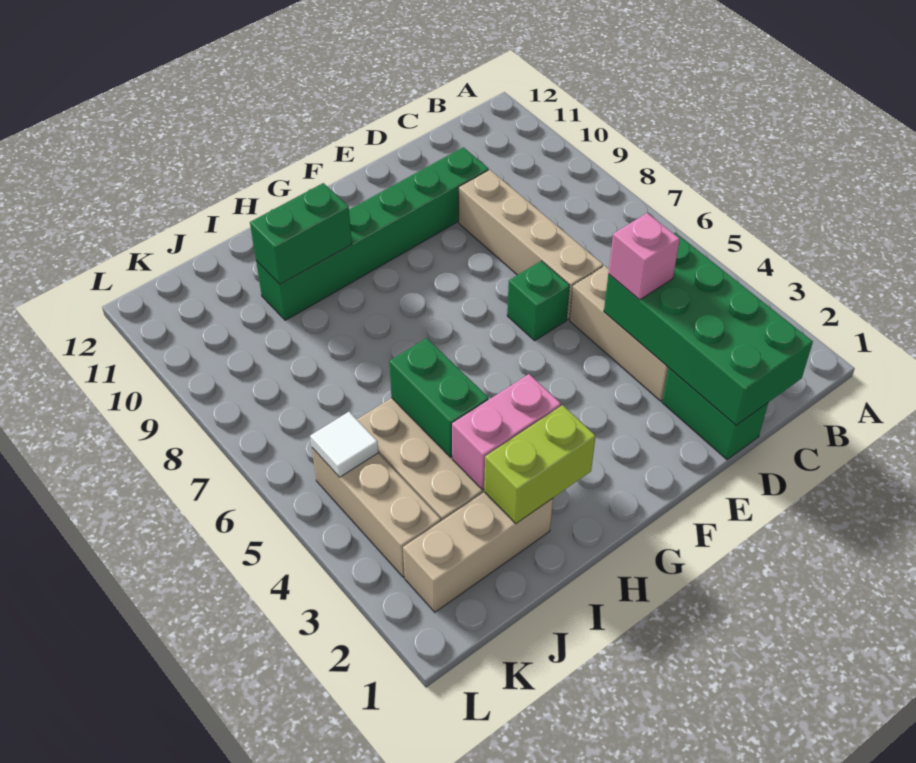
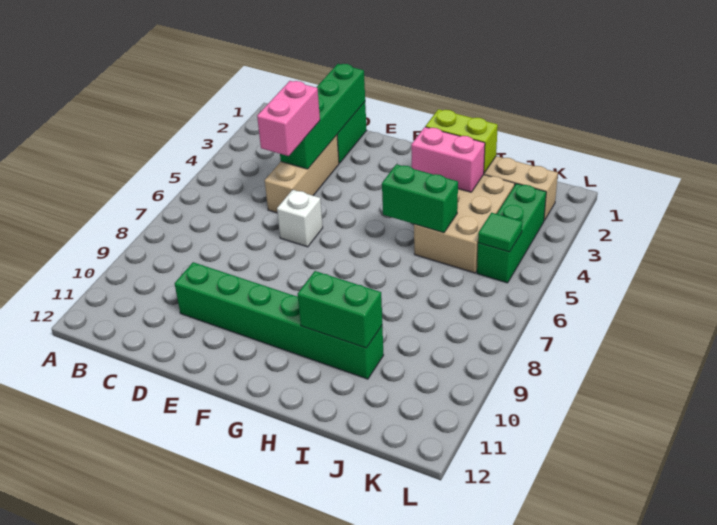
green 2x4 brick [604,233,813,425] -> green 1x4 brick [280,64,365,169]
pink 1x1 brick [608,213,680,300] -> pink 1x2 brick [257,81,320,156]
tan 1x4 brick [459,170,603,320] -> none
green 1x1 brick [507,261,570,341] -> white 1x1 brick [277,190,323,247]
green 1x2 brick [389,338,489,457] -> green 1x2 brick turned to [382,164,458,233]
tan 1x3 brick [312,448,441,577] -> green 1x3 brick [477,183,546,283]
white 1x1 tile [310,412,378,477] -> green 1x1 tile [478,213,523,252]

